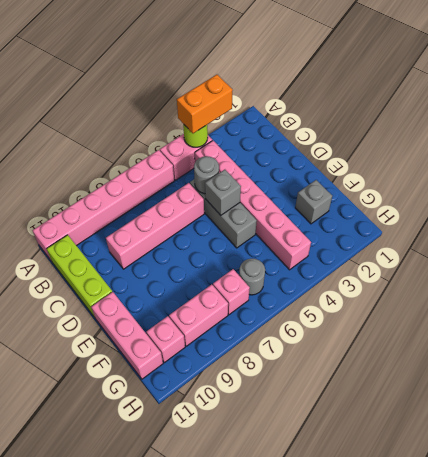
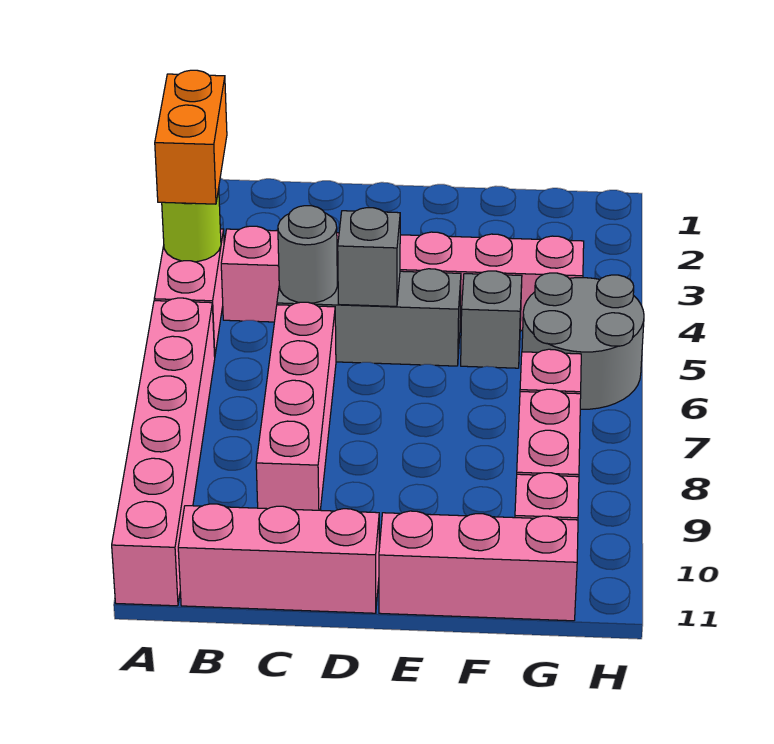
lime 1x3 brick [47,235,112,318] -> pink 1x3 brick [178,504,379,613]
grey 1x1 brick [295,180,332,224] -> grey 1x1 brick moved to [461,271,522,368]
grey 1x1 round brick [239,258,265,295] -> grey 2x2 round brick [522,273,644,409]

